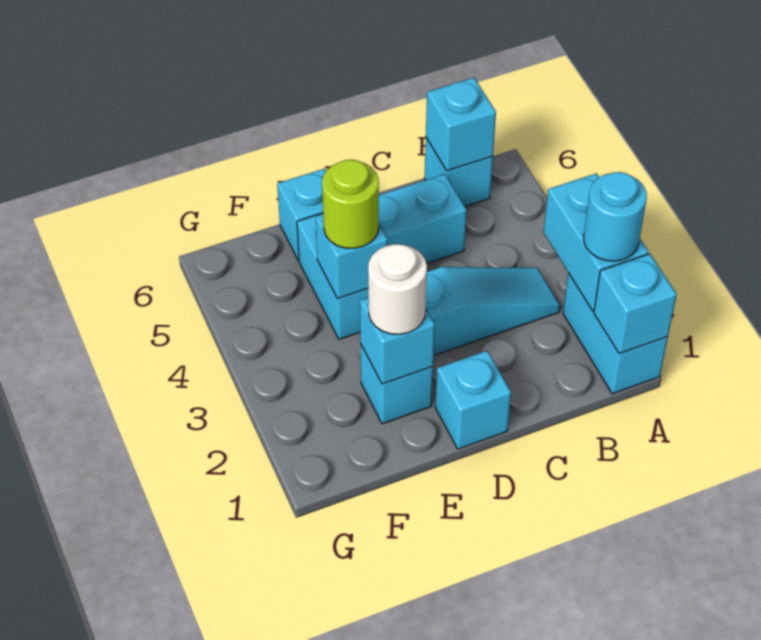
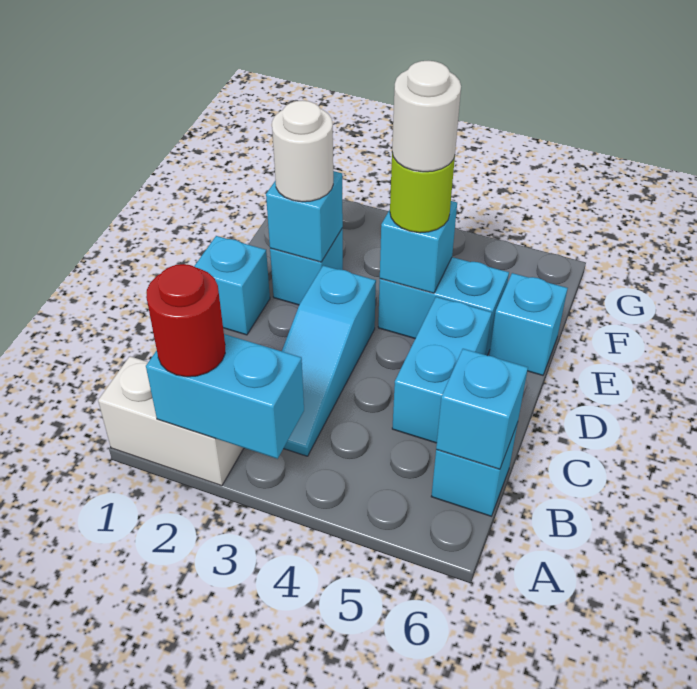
cyan 1x2 brick [563,273,668,394] -> white 1x2 brick [98,356,244,486]
cyan 1x1 brick [594,254,677,354] -> none
cyan 1x1 round brick [584,172,647,261] -> red 1x1 round brick [146,264,225,377]
none -> white 1x1 round brick [392,61,461,172]

